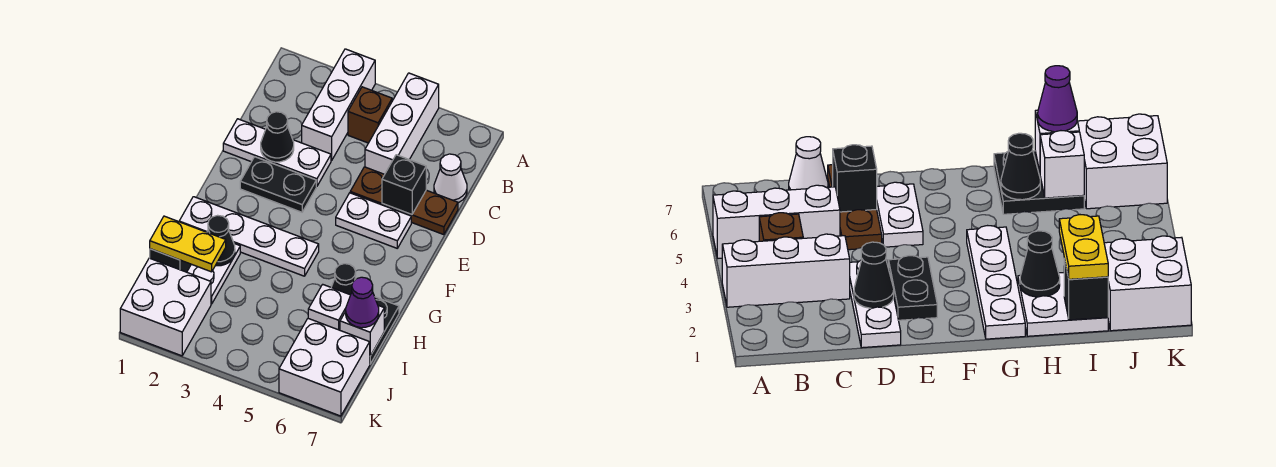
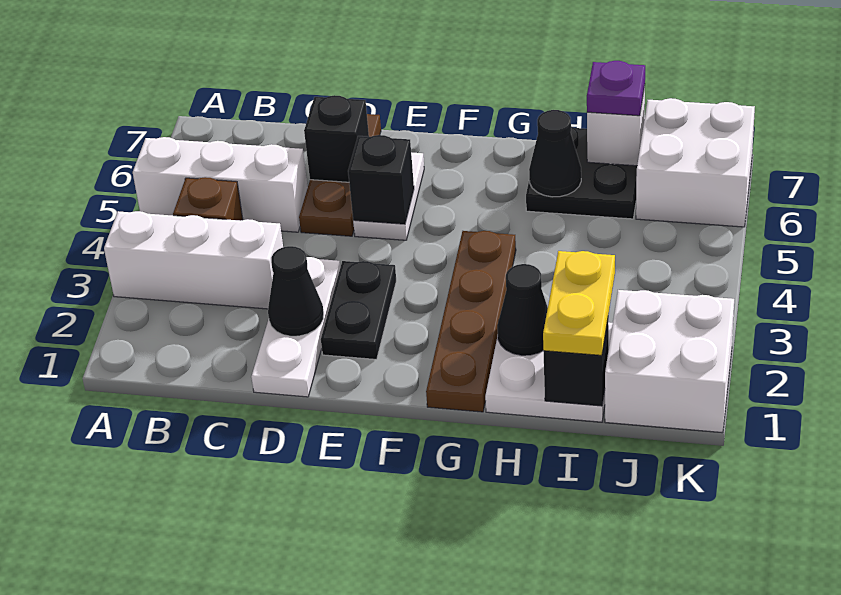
white 1x1 cone [434,154,467,203] -> none
none -> black 1x1 brick [348,135,414,224]
white 1x4 plate [179,197,319,276] -> brown 1x4 plate [426,231,516,412]
white 1x1 brick [308,284,350,330] -> none
purple 1x1 cone [346,277,379,328] -> purple 1x1 plate [587,61,645,116]

